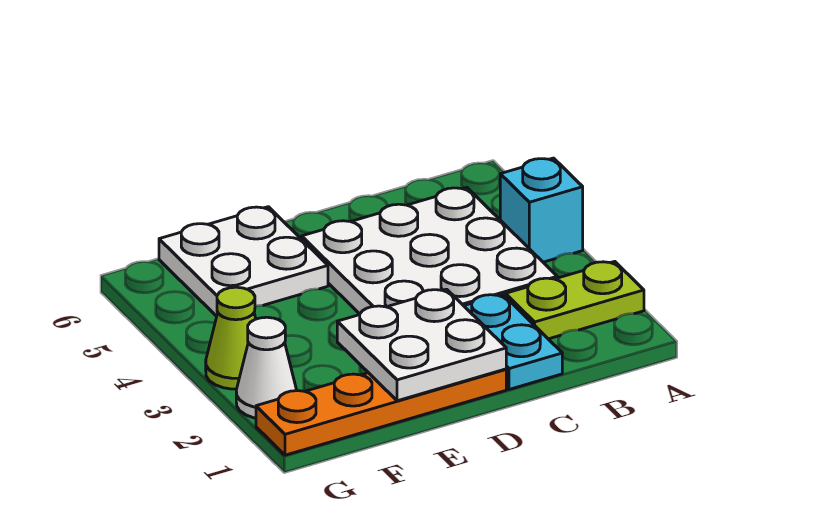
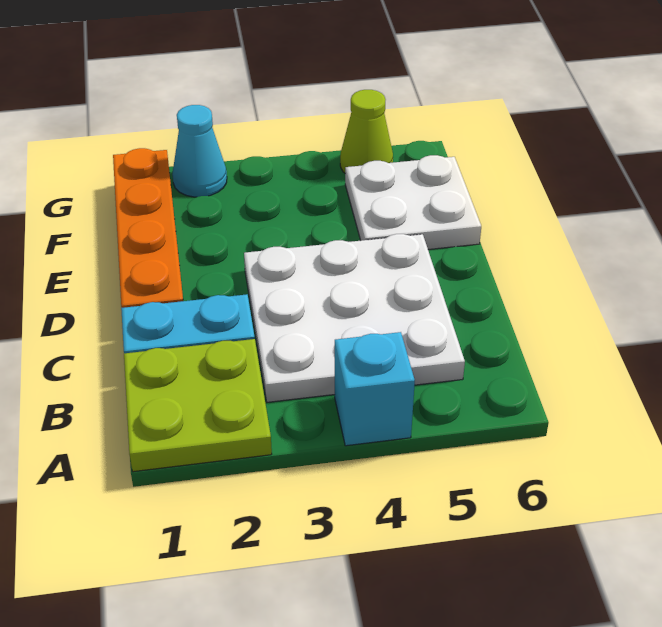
lime 1x2 plate [505,261,644,339] -> lime 2x2 plate [124,339,272,472]
white 2x2 plate [337,289,506,401] -> none
white 1x1 cone [236,317,296,418] -> cyan 1x1 cone [172,105,227,197]
lime 1x1 cone [206,287,256,389] -> lime 1x1 cone moved to [340,90,393,173]

